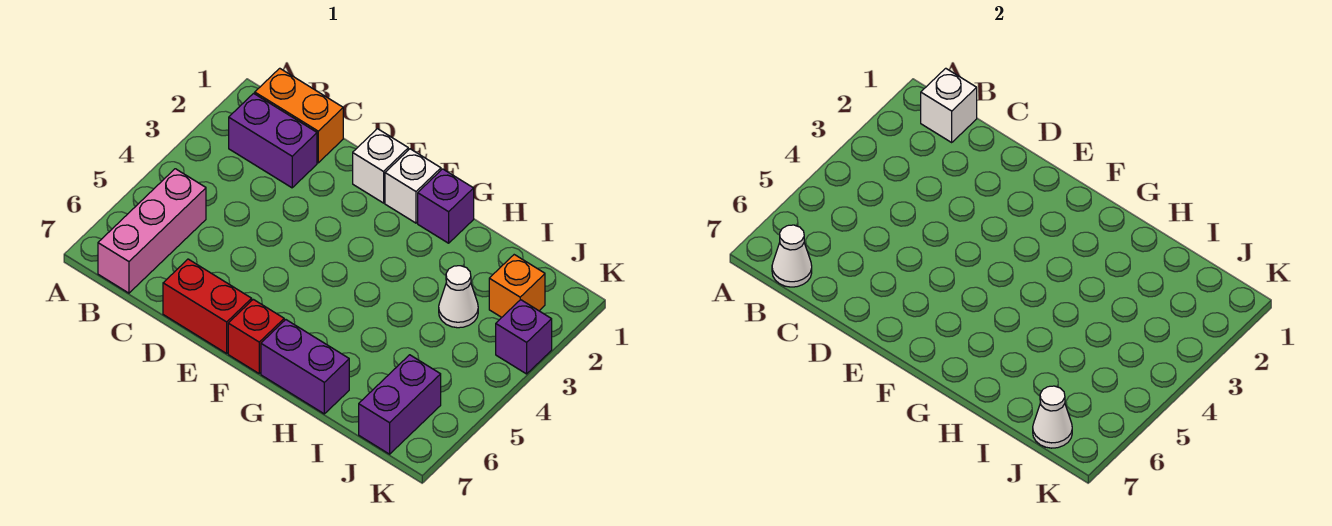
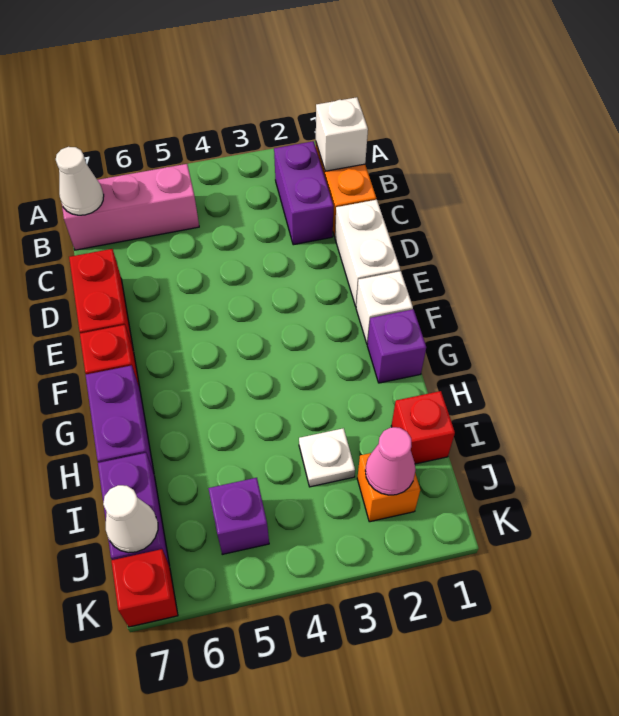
white 1x1 brick [353,129,408,203] -> white 1x2 brick [335,200,400,306]
none -> red 1x1 brick [391,391,455,464]
white 1x1 cone [439,266,478,328] -> white 1x1 plate [299,428,355,487]
none -> pink 1x1 cone [365,427,416,495]
purple 1x2 brick [359,355,441,454] -> purple 1x2 brick turned to [98,453,170,566]
purple 1x1 brick [496,300,552,374] -> purple 1x1 brick moved to [208,478,269,554]
none -> red 1x1 brick [111,549,178,627]

